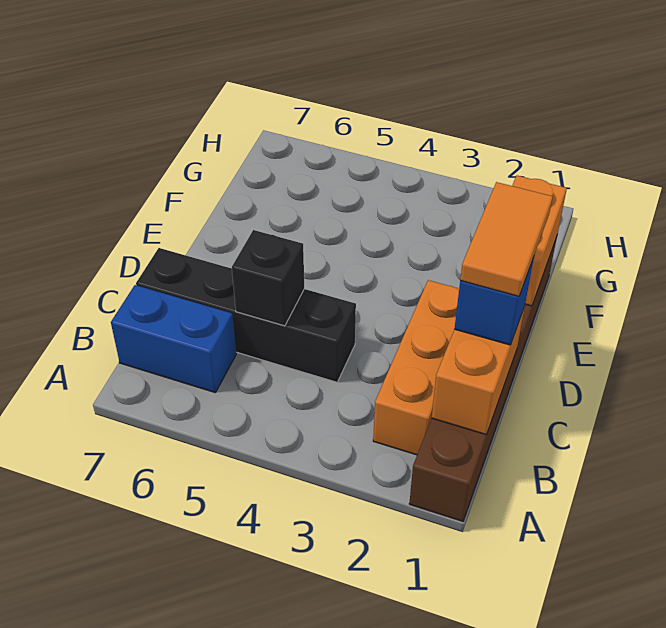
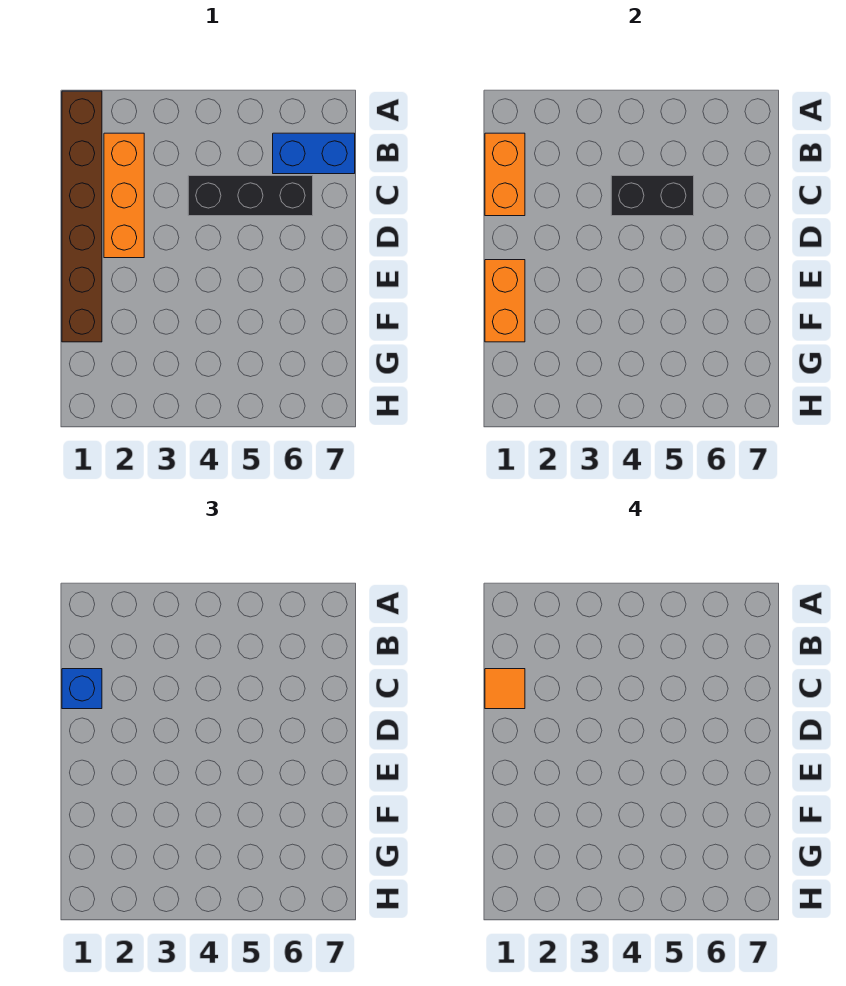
orange 1x2 tile [460,182,553,296] -> orange 1x1 tile [485,669,525,709]
black 1x4 brick [136,248,356,382] -> black 1x3 brick [188,176,313,216]
black 1x1 brick [232,230,304,326] -> black 1x2 brick [611,176,694,216]

